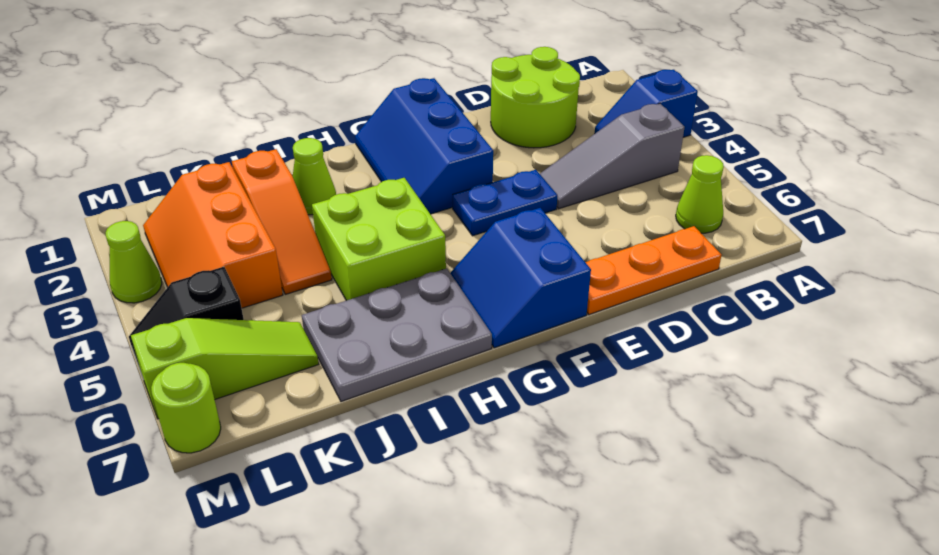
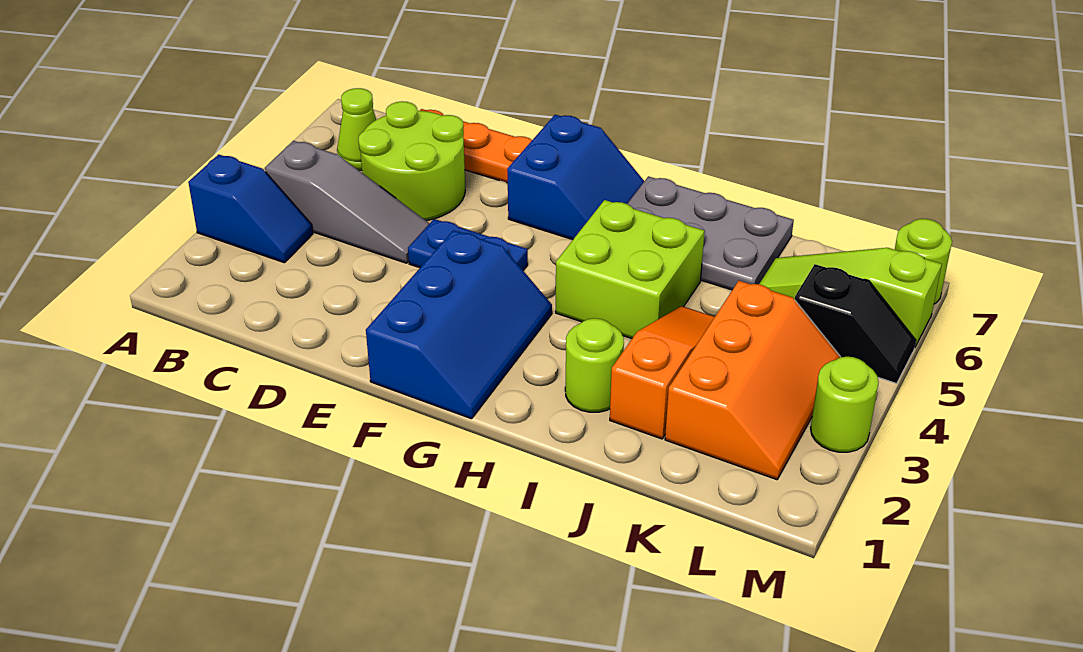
lime 2x2 round brick [491,47,580,148] -> lime 2x2 round brick moved to [358,101,465,221]
lime 1x1 cone [293,138,336,215] -> lime 1x1 round brick [565,318,624,412]
lime 1x1 cone [106,221,162,303] -> lime 1x1 round brick [811,357,879,452]

